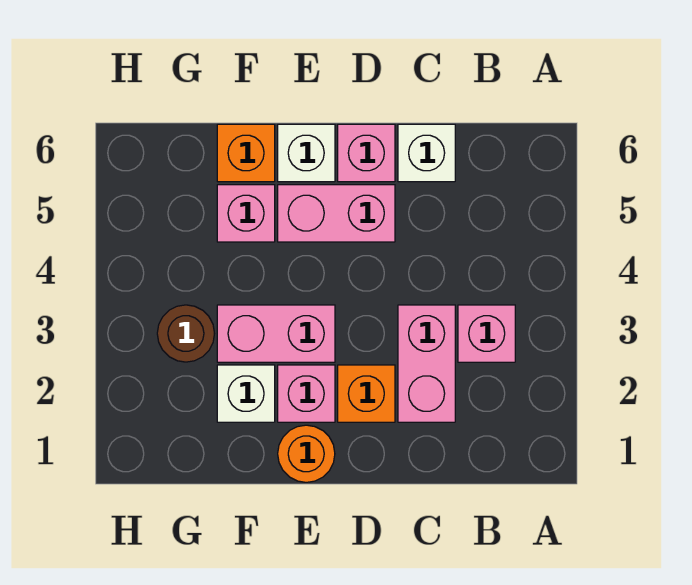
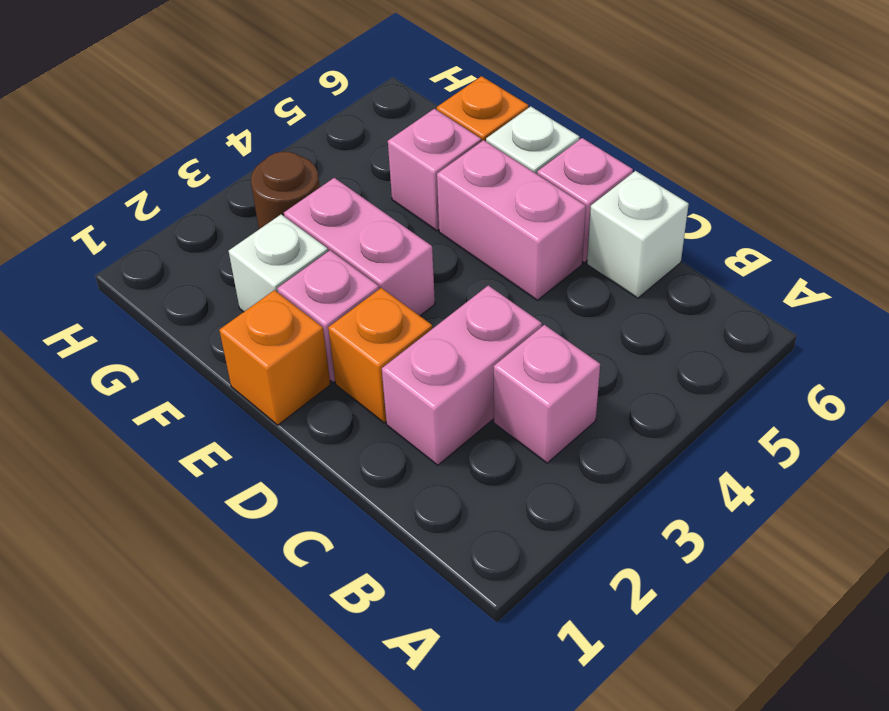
orange 1x1 round brick [278,425,335,482] -> orange 1x1 brick [219,290,331,425]

